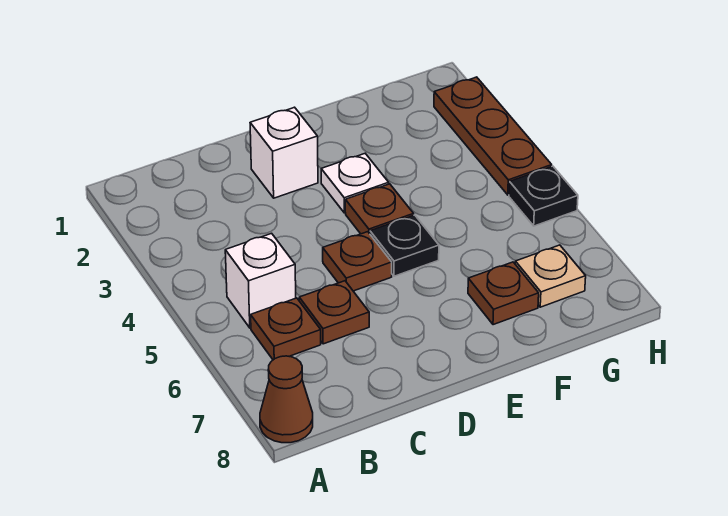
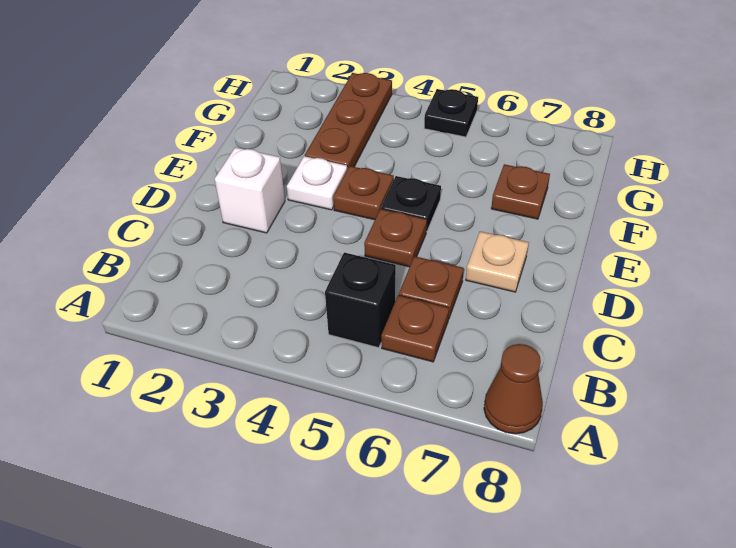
white 1x1 brick [225,233,296,328] -> black 1x1 brick [325,252,396,348]
tan 1x1 plate [515,245,586,307] -> tan 1x1 plate moved to [466,231,529,292]
brown 1x3 plate [434,77,552,195] -> brown 1x3 plate turned to [305,73,392,169]

